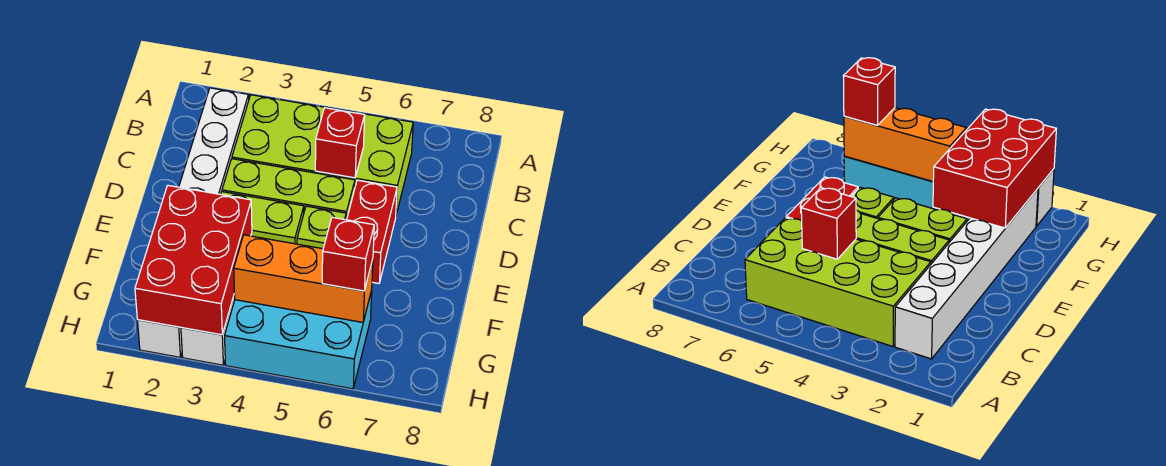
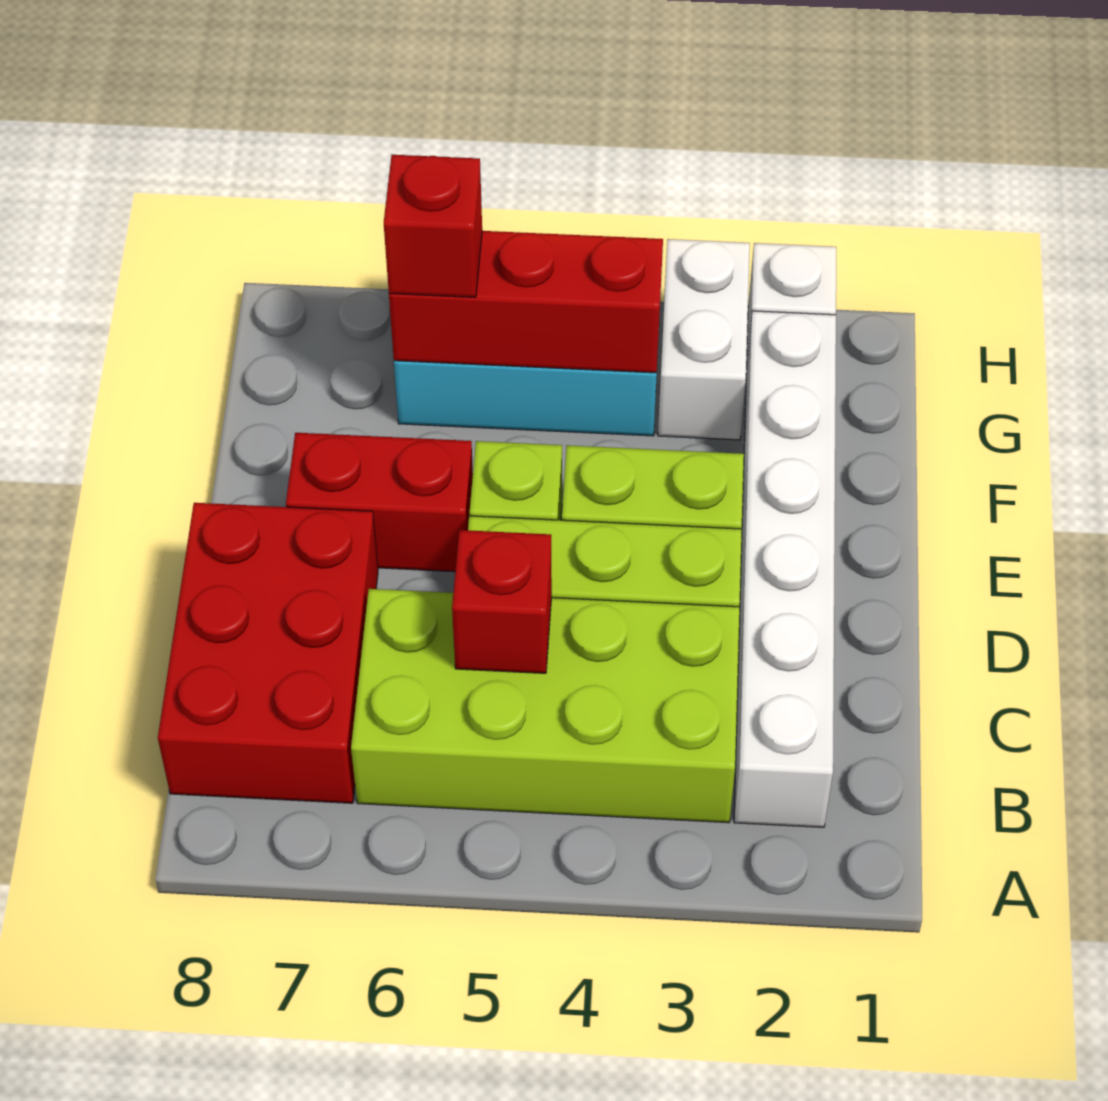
red 1x2 brick [347,180,397,283] -> red 1x2 brick turned to [286,433,473,572]
red 2x3 brick [135,186,252,335] -> red 2x3 brick moved to [158,503,378,803]
orange 1x3 brick [234,235,373,322] -> red 1x3 brick [389,231,663,373]

